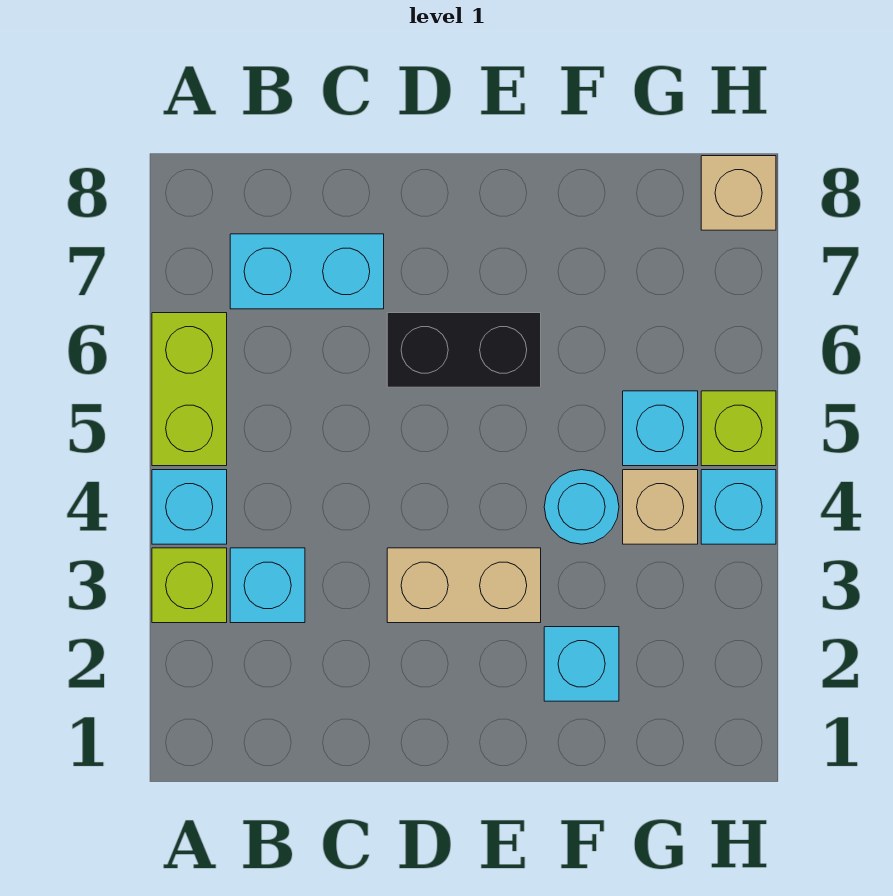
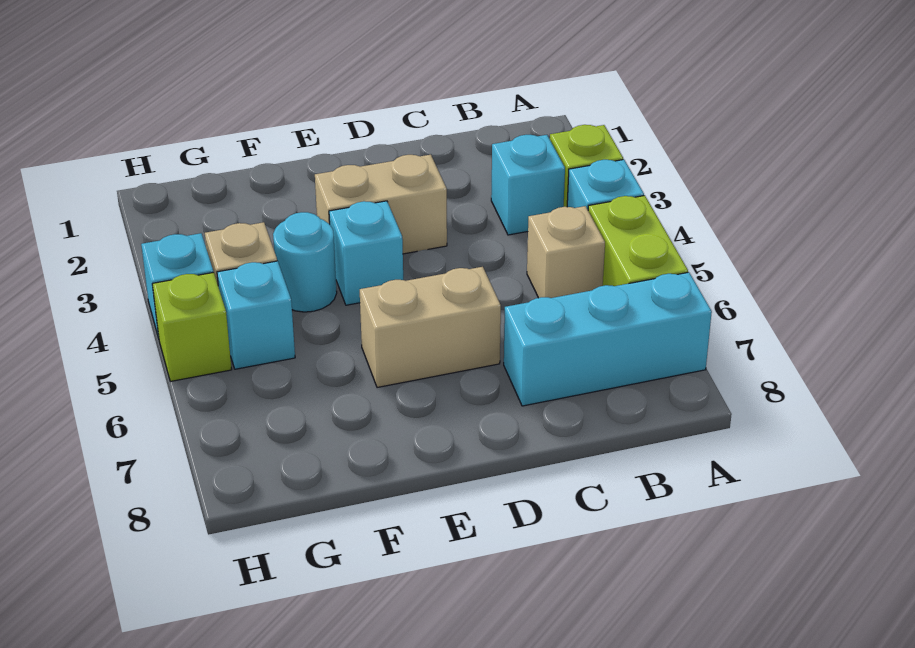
cyan 1x2 brick [230,234,384,309] -> cyan 1x3 brick [504,272,712,406]
black 1x2 brick [387,313,541,387] -> tan 1x2 brick [360,267,501,388]
cyan 1x1 brick [544,627,619,701] -> cyan 1x1 brick moved to [329,201,403,305]
tan 1x1 brick [701,156,776,230] -> tan 1x1 brick moved to [527,206,605,298]

